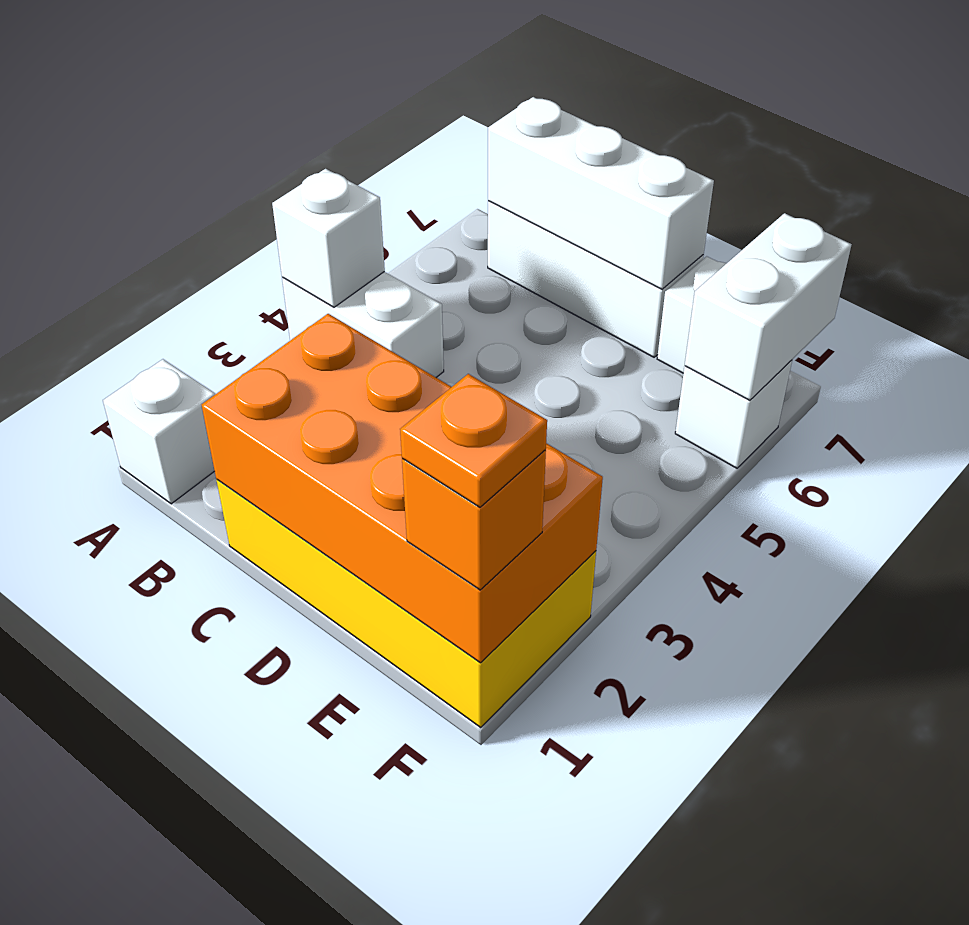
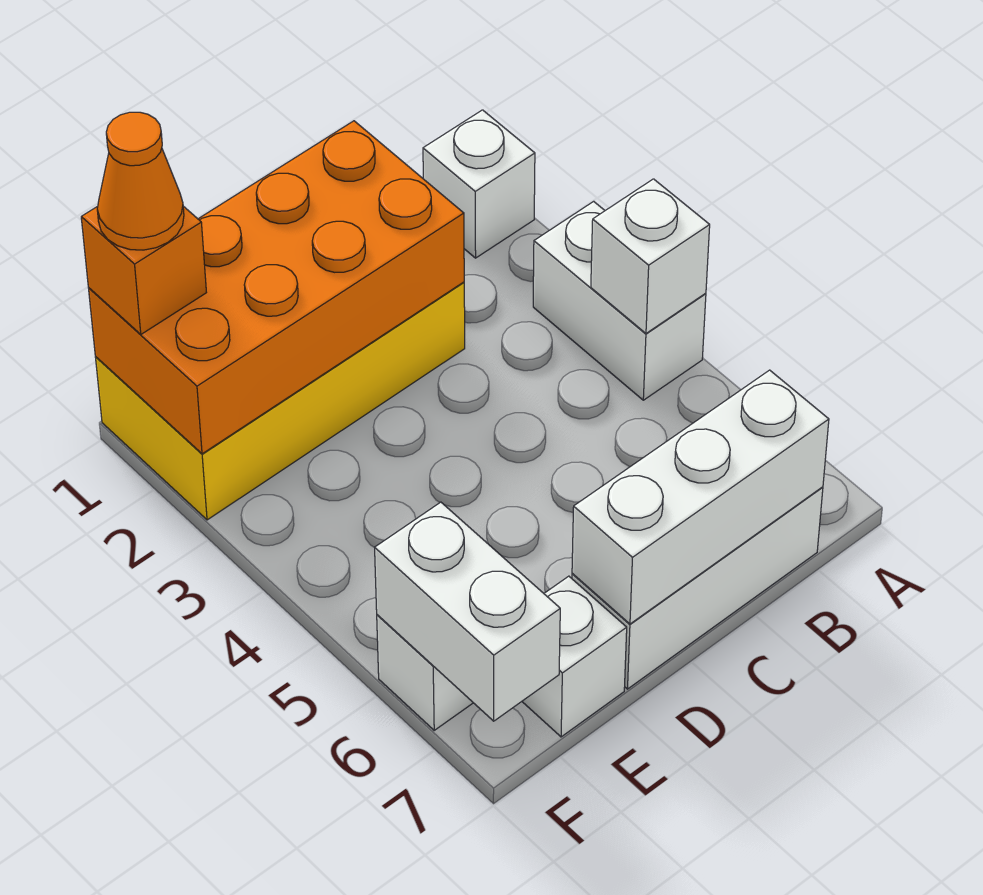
white 1x2 brick [282,272,444,377] -> white 1x2 brick turned to [533,201,706,400]
orange 1x1 plate [400,374,547,507] -> orange 1x1 cone [97,112,184,250]

